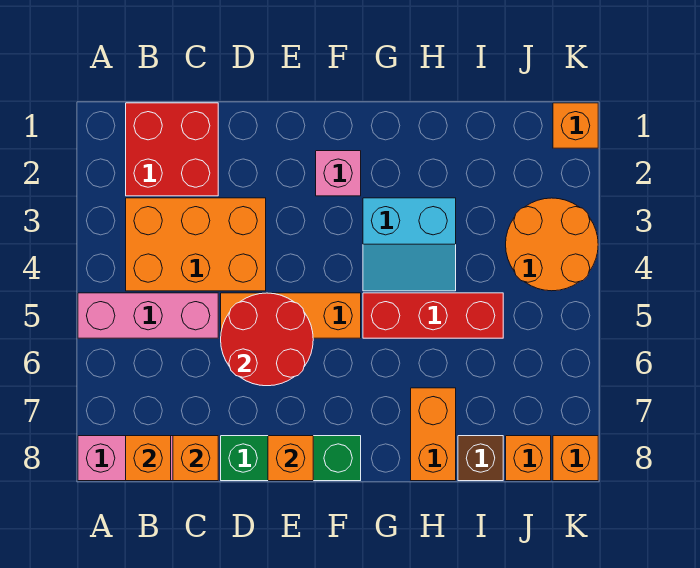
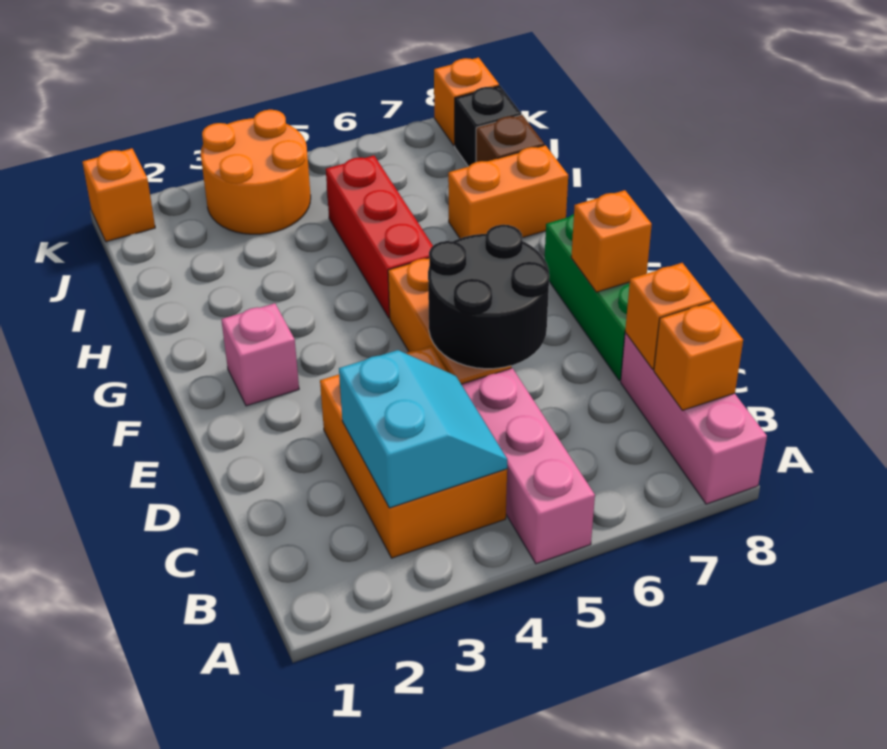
red 2x2 brick [126,103,218,196] -> none
red 2x2 round brick [221,293,313,386] -> black 2x2 round brick [428,225,549,369]
cyan 2x2 slope [363,198,456,291] -> cyan 2x2 slope moved to [339,350,507,508]
orange 1x1 brick [506,436,551,481] -> black 1x1 brick [455,86,521,167]

